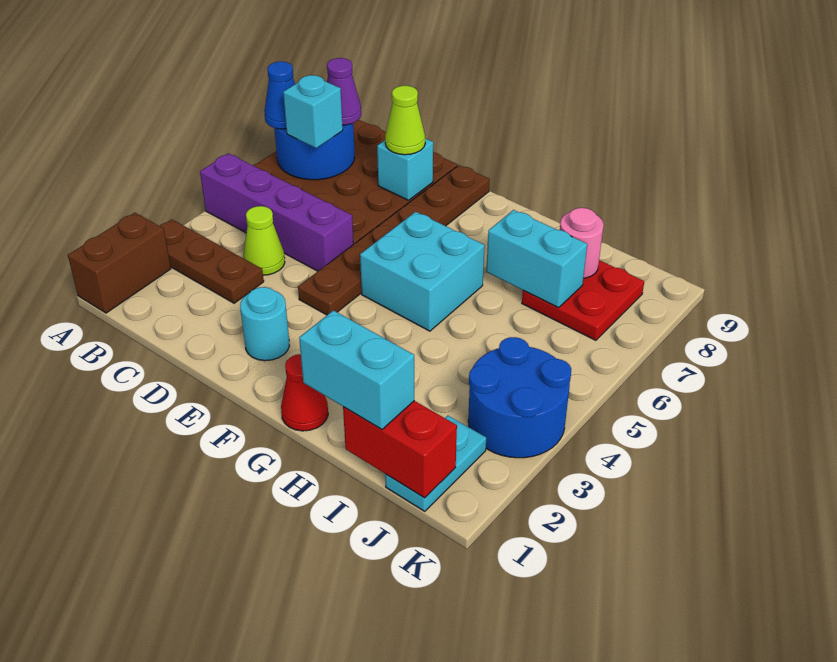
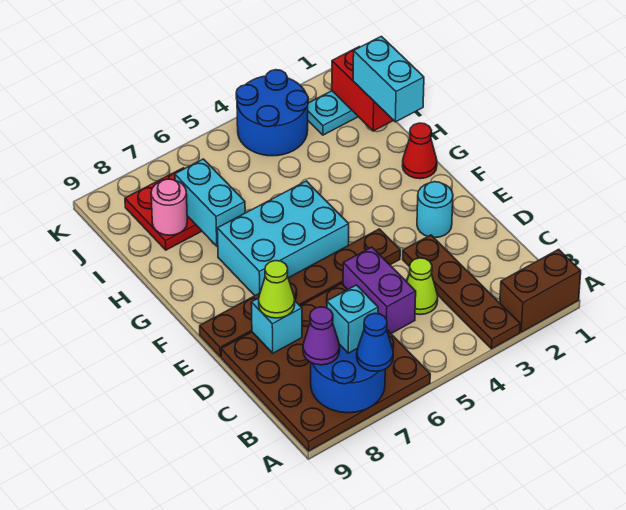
brown 1x3 plate [160,219,264,303] -> brown 1x4 plate [403,235,520,349]
purple 1x4 brick [200,153,353,271] -> purple 1x2 brick [343,247,416,334]
cyan 2x2 brick [360,212,485,331] -> cyan 2x3 brick [217,181,349,296]

